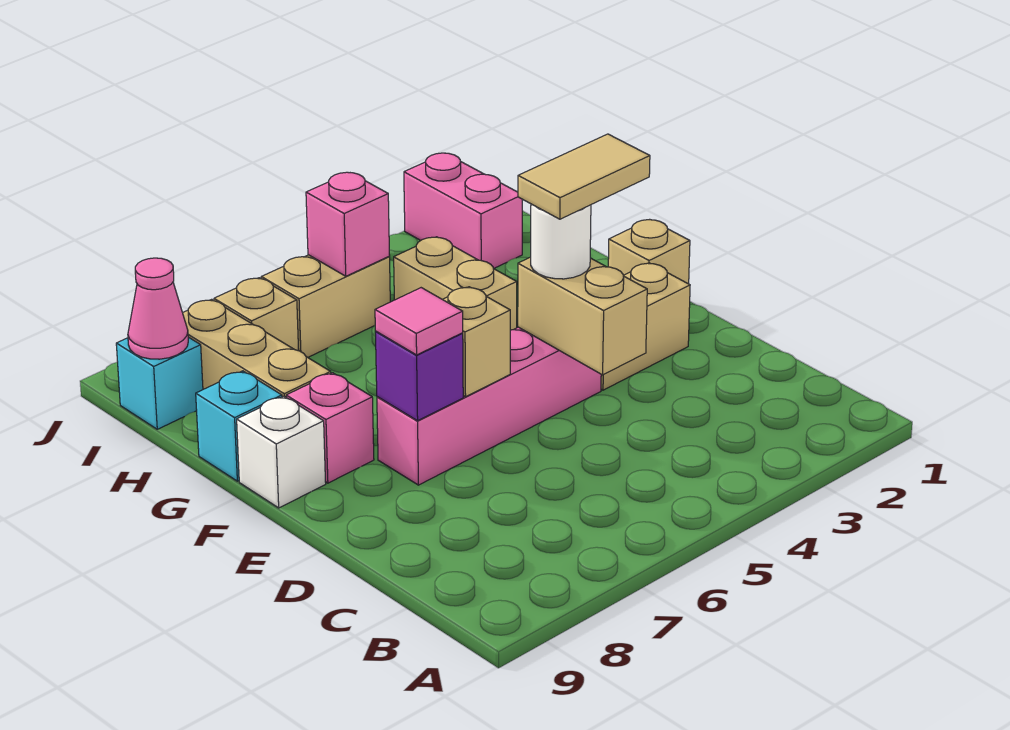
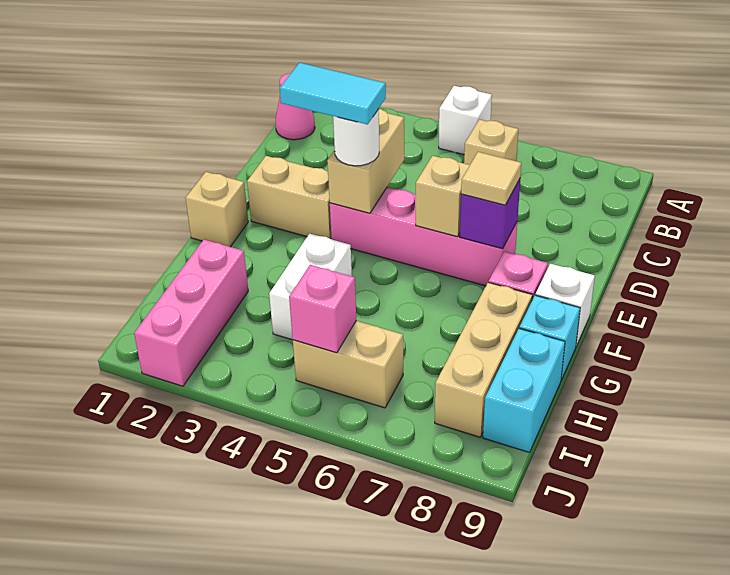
none -> white 1x1 brick [439,86,492,155]
tan 1x2 tile [518,134,650,219] -> cyan 1x2 tile [280,63,386,124]
pink 1x1 tile [375,288,463,355] -> tan 1x1 tile [461,152,521,205]
tan 1x2 brick [394,237,517,330] -> white 1x2 brick [269,233,352,340]
pink 1x2 brick [404,153,522,269] -> pink 1x3 brick [134,240,248,386]
tan 1x1 brick [214,278,299,351] -> tan 1x1 brick moved to [464,119,518,165]
cyan 1x1 brick [116,337,203,429] -> cyan 1x2 brick [483,329,565,452]
pink 1x1 cone [128,258,188,359] -> pink 1x1 cone moved to [276,73,315,140]

